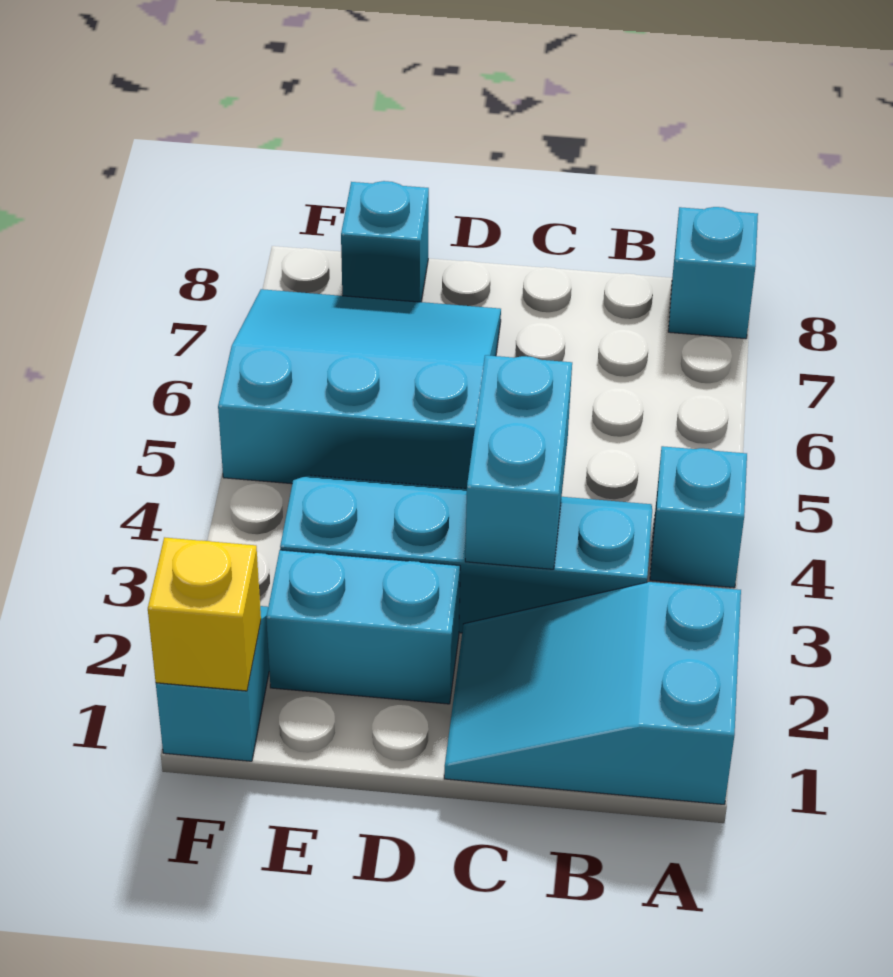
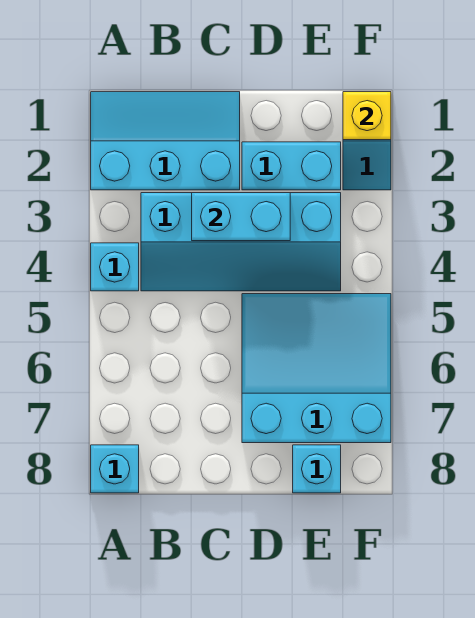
cyan 2x3 slope [444,582,741,804] -> cyan 2x3 slope turned to [91,92,240,190]
cyan 1x2 brick [465,355,572,569] -> cyan 1x2 brick turned to [192,193,290,241]
cyan 3x3 slope [218,289,501,489] -> cyan 3x3 slope turned to [242,294,391,443]

